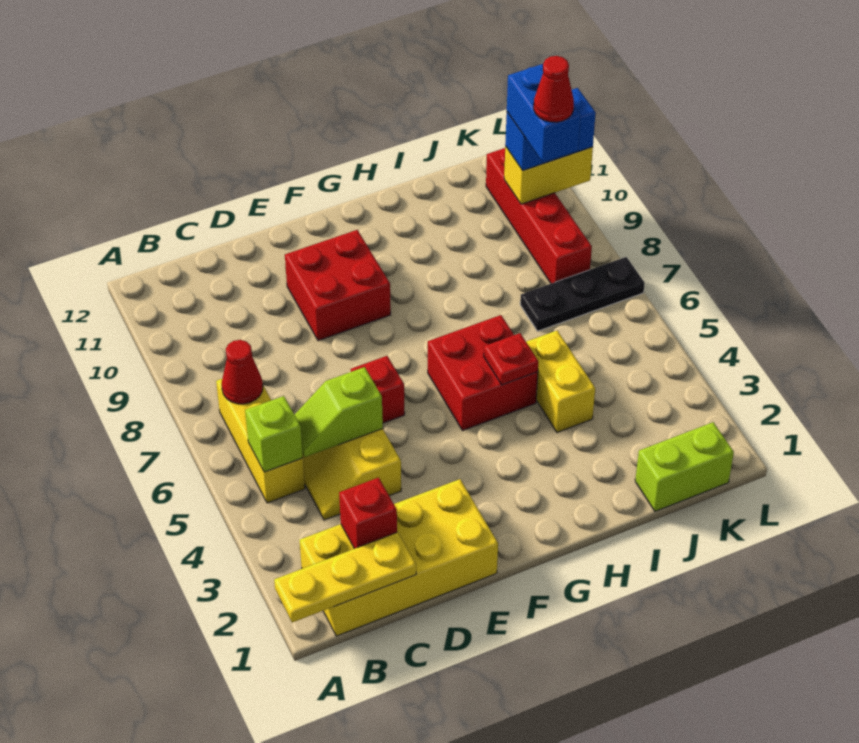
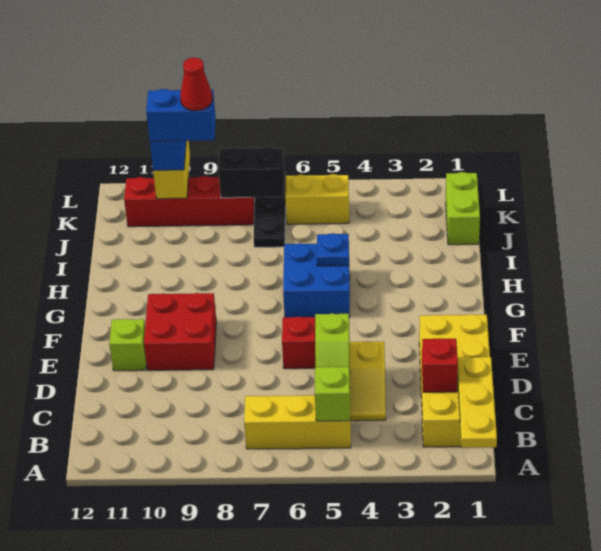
red 1x1 cone [222,340,263,404] -> none
none -> lime 1x1 brick [109,319,146,371]
red 2x2 brick [428,315,538,431] -> blue 2x2 brick [283,243,350,317]
red 1x1 plate [484,333,538,385] -> blue 1x1 plate [317,233,349,266]
yellow 1x2 brick [526,331,595,432] -> yellow 1x2 brick moved to [285,174,349,224]
none -> black 1x2 brick [218,147,284,198]

